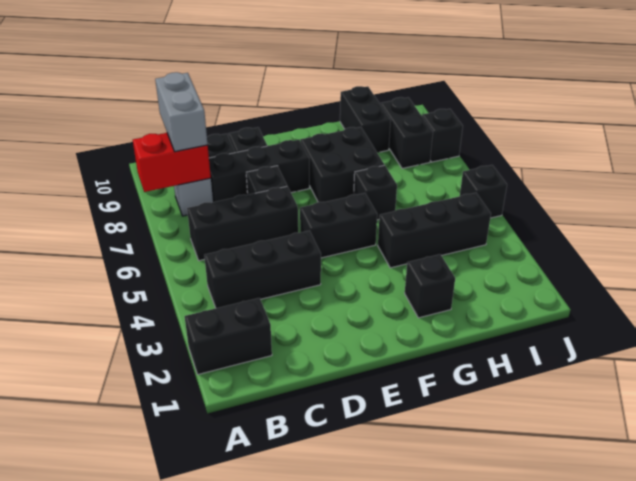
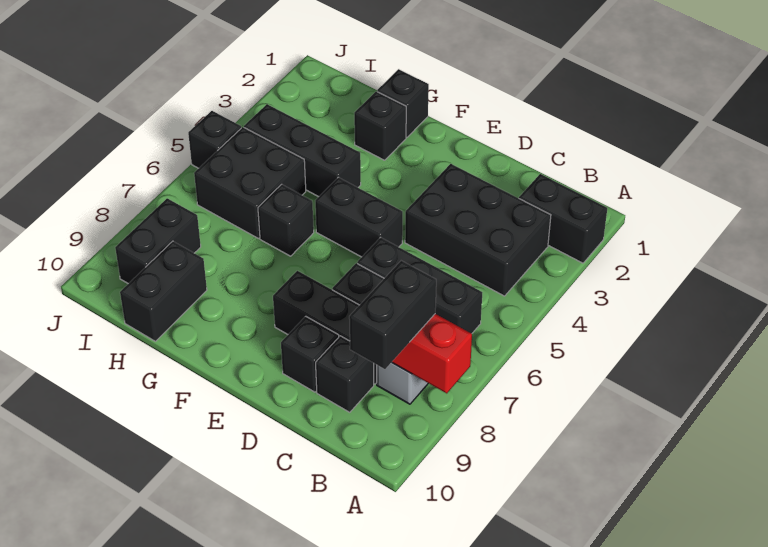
black 1x3 brick [204,231,321,308] -> black 2x3 brick [405,164,551,296]
grey 1x2 brick [155,72,208,152] -> black 1x2 brick [349,261,436,369]
black 2x2 brick [301,127,384,202] -> black 2x2 brick moved to [194,127,306,238]
black 1x1 brick [422,109,463,162] -> black 1x1 brick moved to [377,69,429,137]

